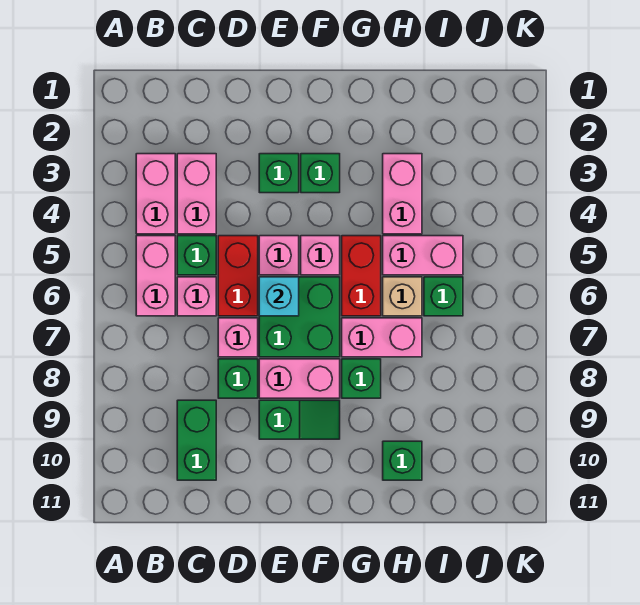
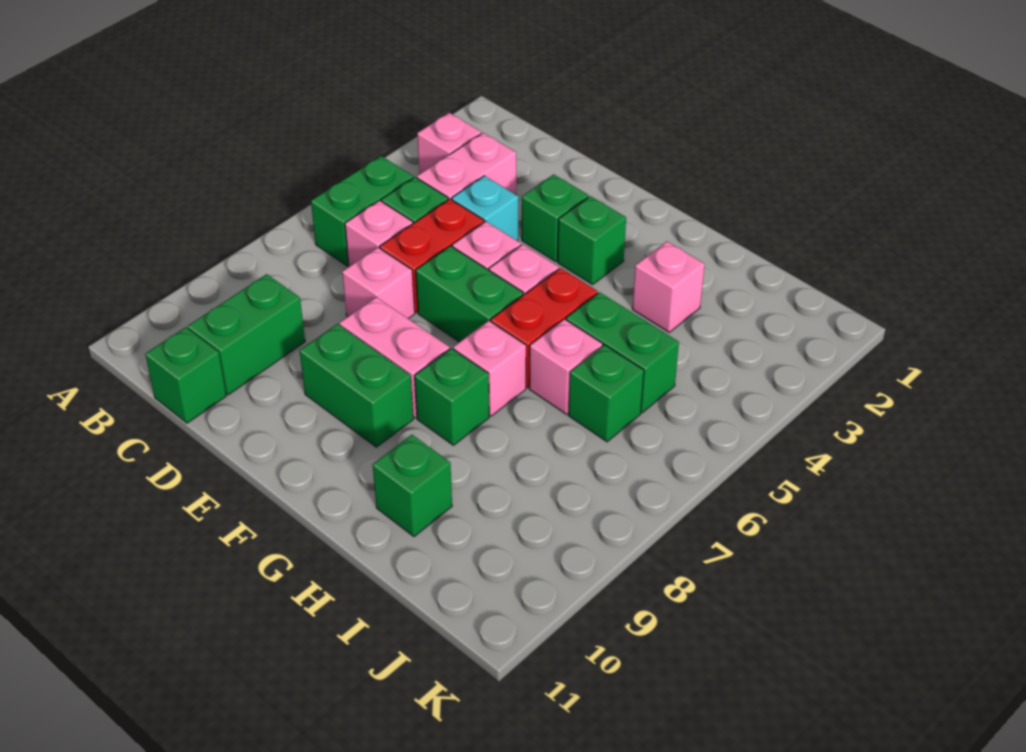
pink 1x2 brick [136,154,175,234] -> pink 1x1 brick [417,113,481,174]
pink 1x2 brick [136,236,175,316] -> green 1x2 brick [311,156,414,266]
green 1x1 brick [218,359,258,398] -> green 1x1 brick moved to [145,327,226,423]
green 2x2 brick [259,277,340,357] -> green 1x2 brick [416,246,523,342]
cyan 1x1 brick [259,277,299,316] -> cyan 1x1 brick moved to [452,176,518,241]
green 1x2 slope [259,400,340,439] -> green 1x2 brick [300,324,413,447]
pink 1x2 brick [342,318,422,357] -> pink 1x1 brick [453,321,526,416]
pink 1x2 brick [383,154,422,234] -> pink 1x1 brick [632,242,705,332]
pink 1x2 brick [383,236,463,275] -> green 1x2 brick [566,292,679,413]
tan 1x1 brick [383,277,422,316] -> pink 1x1 brick [529,319,603,414]

